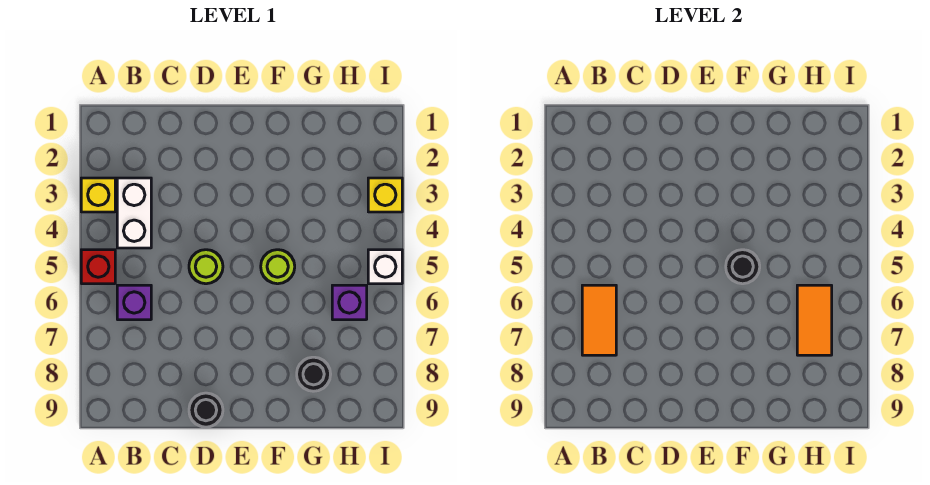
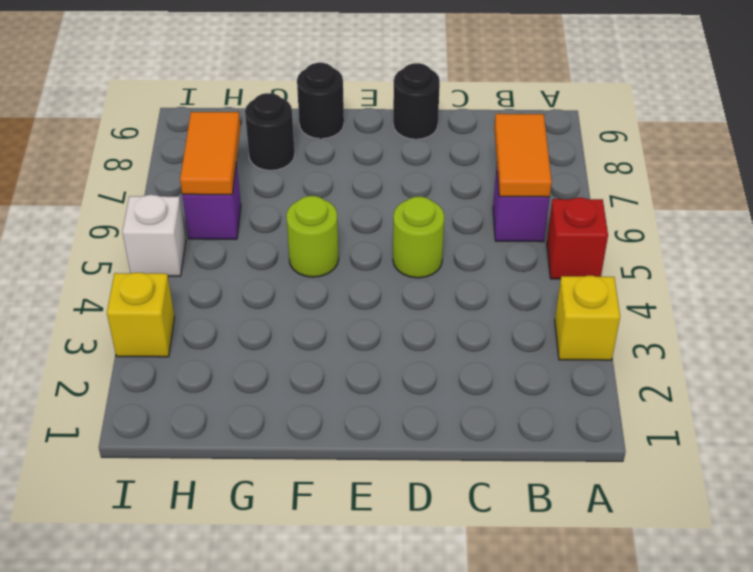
white 1x2 brick [117,178,151,248] -> none
black 1x1 round brick [726,250,760,284] -> black 1x1 round brick moved to [297,63,344,139]

